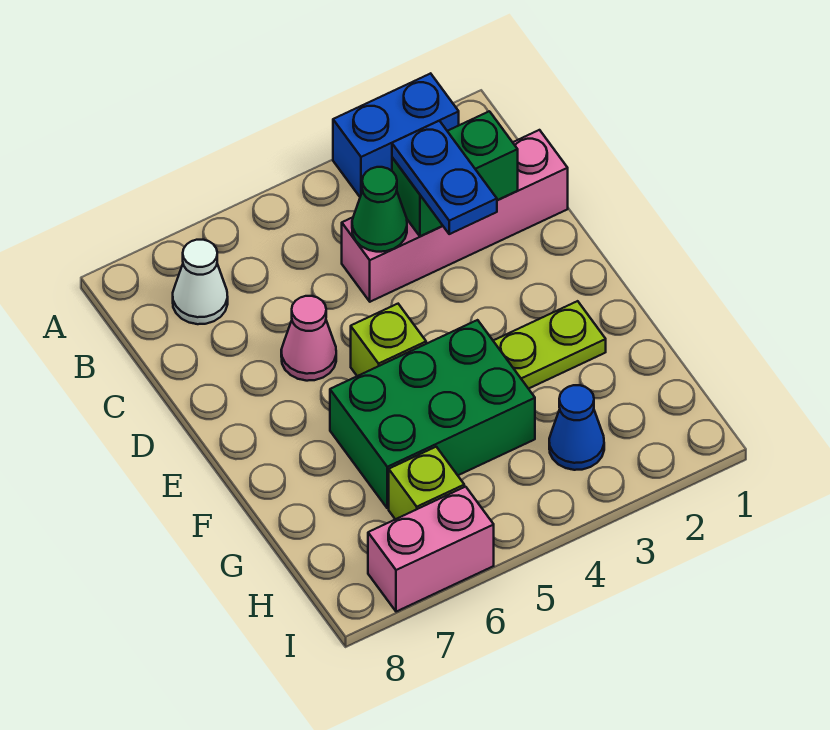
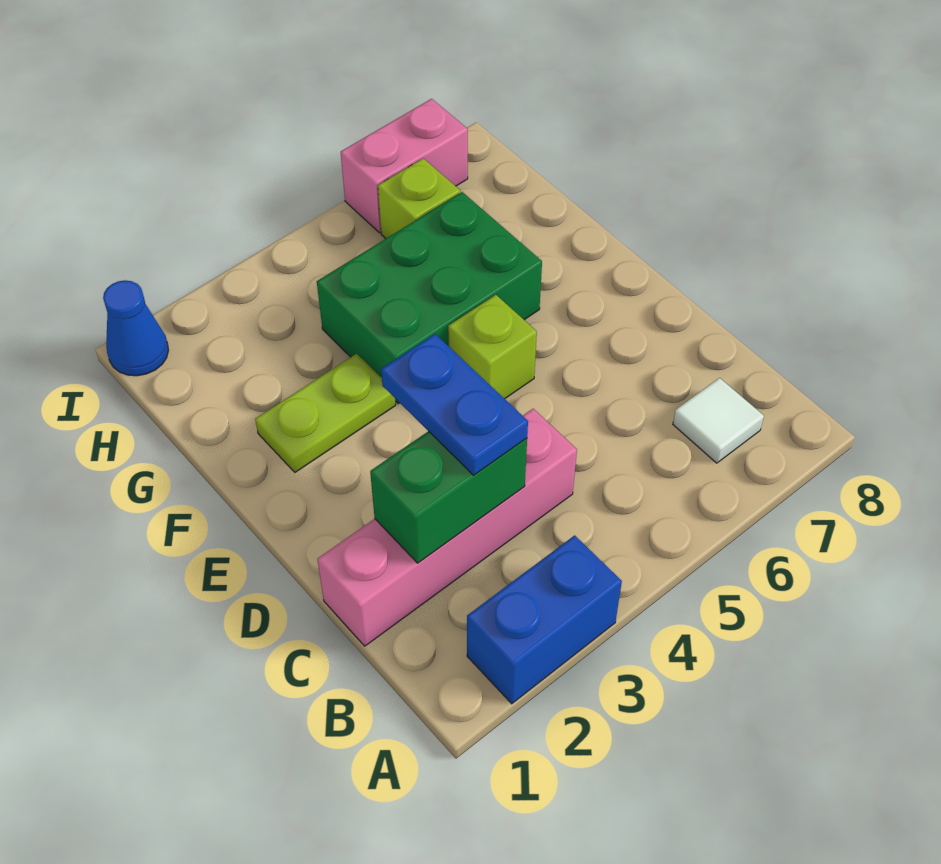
white 1x1 cone [173,240,228,324] -> white 1x1 tile [673,378,764,463]
green 1x1 cone [352,167,407,252] -> none
pink 1x1 cone [281,296,336,381] -> none
blue 1x1 cone [549,385,604,470] -> blue 1x1 cone moved to [103,280,169,376]

